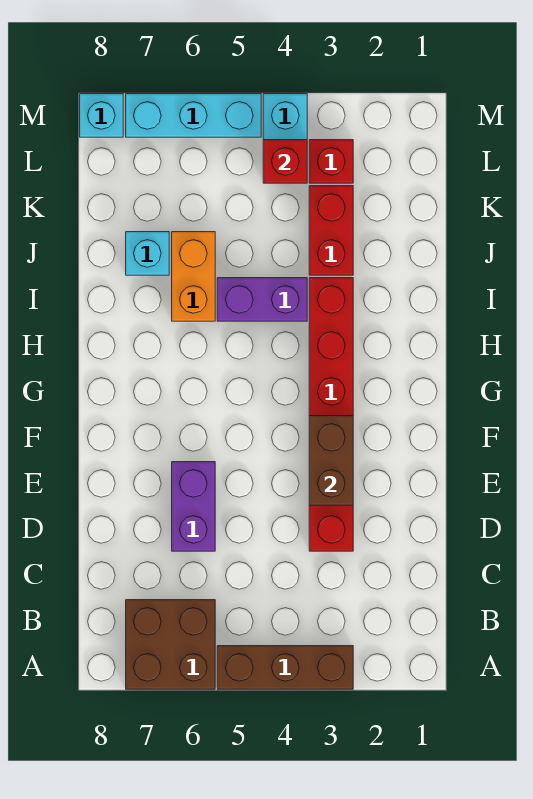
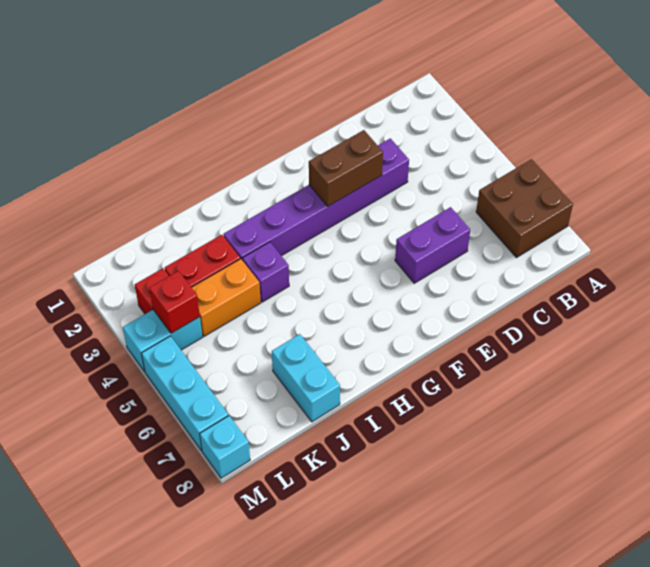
brown 1x3 brick [217,646,353,689] -> none
red 1x6 brick [309,278,353,551] -> purple 1x6 brick [223,138,409,260]
purple 1x2 brick [217,278,307,321] -> purple 1x1 brick [242,242,289,302]
orange 1x2 brick [172,232,215,321] -> orange 1x2 brick moved to [191,259,261,336]
cyan 1x1 brick [126,232,169,275] -> cyan 1x2 brick [272,334,340,422]

